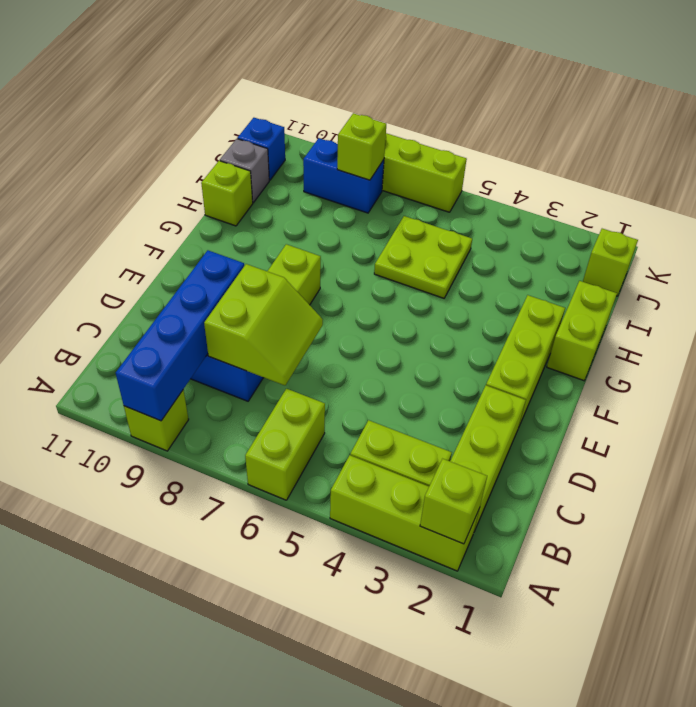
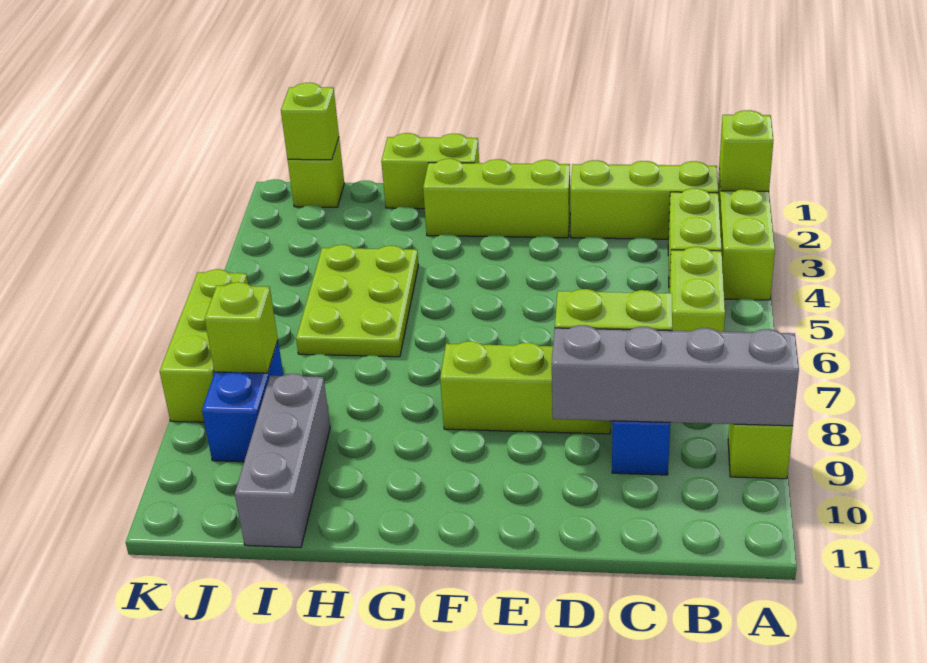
lime 1x2 brick [245,389,325,500] -> lime 1x2 brick turned to [669,247,725,332]
blue 1x4 brick [116,250,244,421] -> grey 1x4 brick [552,325,799,426]
lime 2x2 plate [374,216,472,298] -> lime 2x3 plate [296,245,418,357]
lime 1x1 brick [201,161,253,226] -> lime 1x1 brick moved to [281,83,339,160]
grey 1x1 brick [220,139,269,203] -> grey 1x3 brick [235,374,330,548]
blue 1x1 brick [238,118,285,180] -> none

